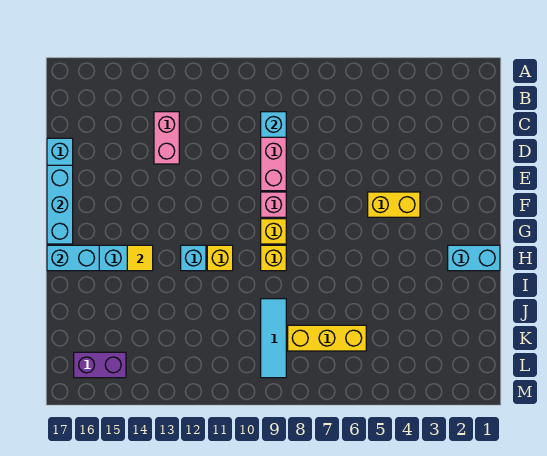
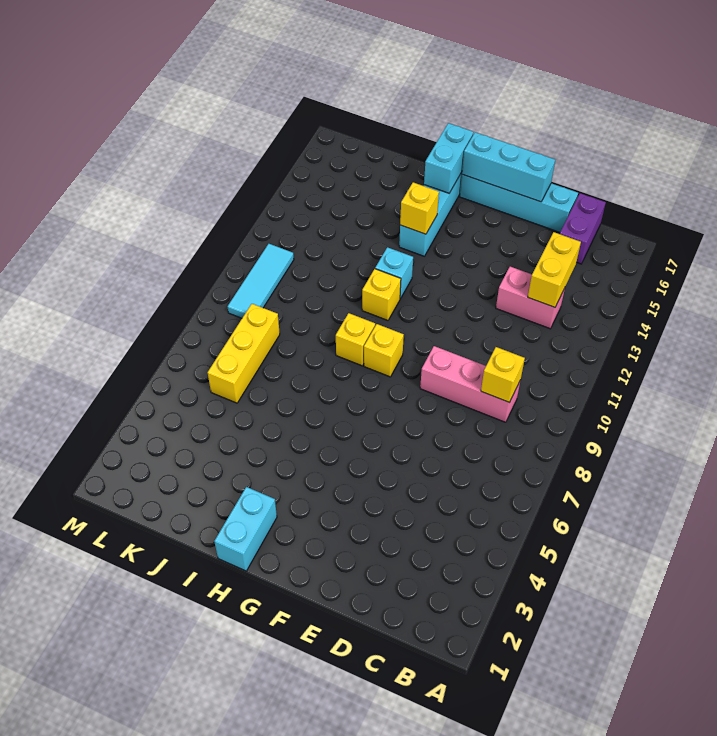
cyan 1x1 brick [261,112,286,137] -> yellow 1x1 brick [481,347,525,402]
yellow 1x2 brick [368,192,420,217] -> yellow 1x2 brick moved to [528,232,581,307]
pink 1x1 brick [261,192,286,217] -> none
yellow 1x1 tile [127,245,153,271] -> yellow 1x1 brick [400,182,439,234]
cyan 1x3 tile [261,299,286,378] -> cyan 1x3 tile turned to [228,244,294,318]
purple 1x2 brick [74,352,126,378] -> purple 1x2 brick moved to [560,193,606,264]

